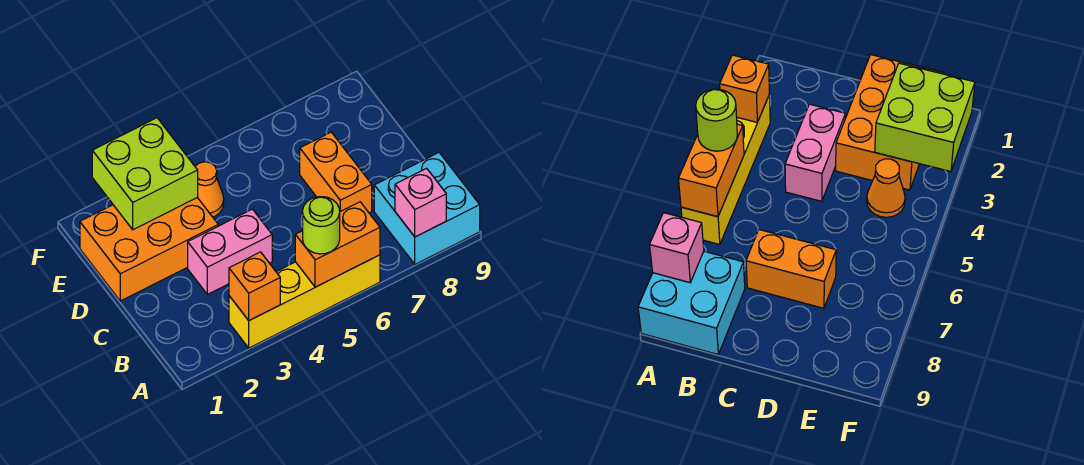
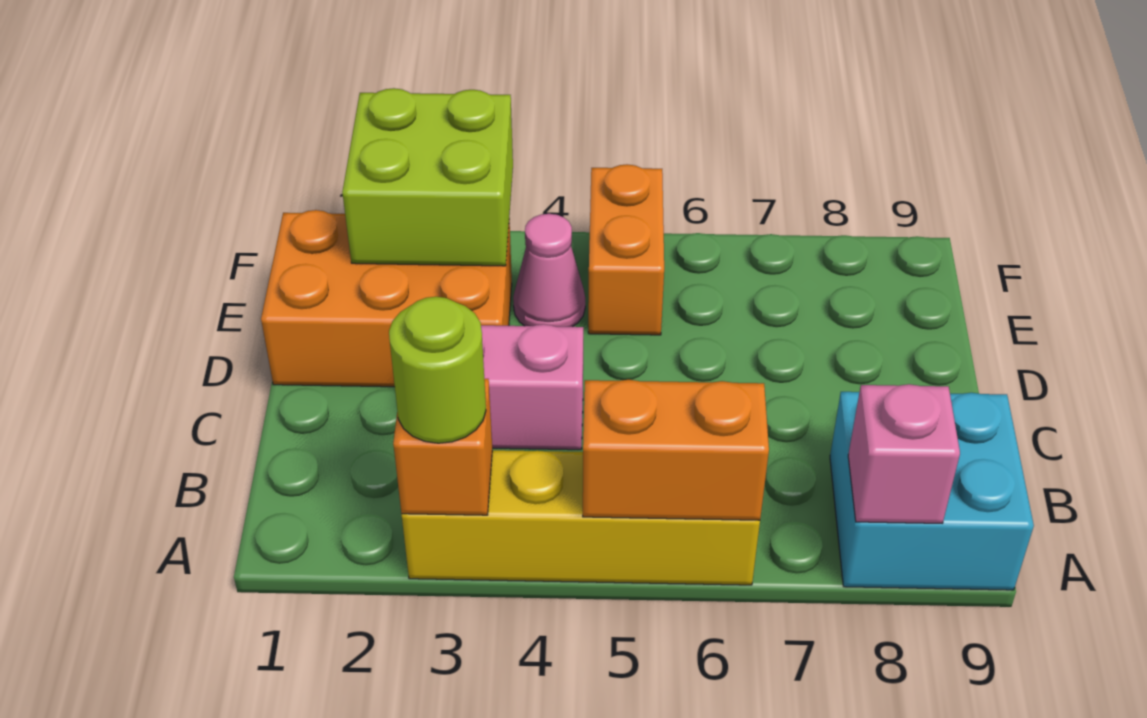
lime 1x1 round brick [303,197,340,254] -> lime 1x1 round brick moved to [389,297,486,443]
orange 1x2 brick [300,132,372,213] -> orange 1x2 brick moved to [588,164,664,335]
orange 1x1 cone [195,162,224,217] -> pink 1x1 cone [513,214,585,327]

